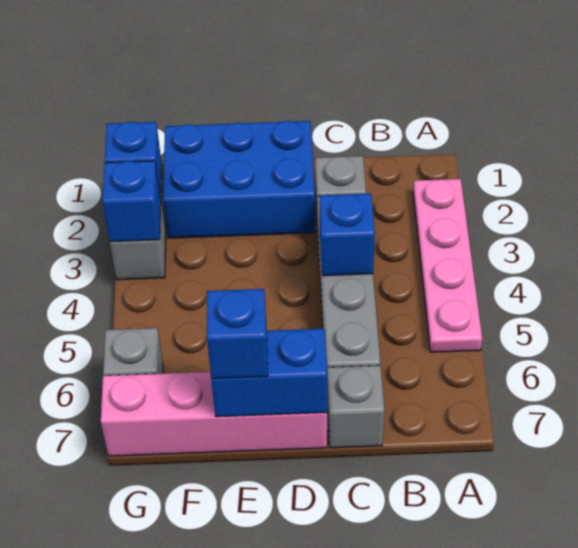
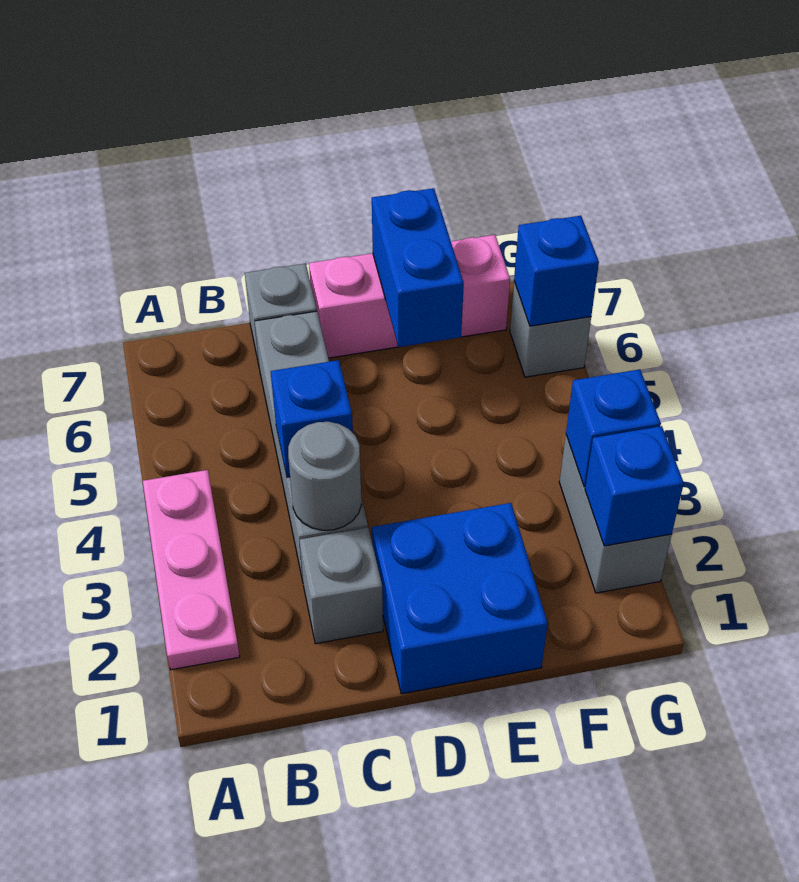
pink 1x4 plate [413,179,482,352] -> pink 1x3 plate [143,470,240,670]
none -> grey 1x1 round brick [288,422,361,530]
blue 2x3 brick [163,121,315,238] -> blue 2x2 brick [372,503,548,694]
pink 1x4 brick [101,372,327,456] -> pink 1x3 brick [309,235,510,358]
blue 1x2 brick [211,329,327,417] -> blue 1x2 brick turned to [372,188,464,347]
blue 1x1 brick [207,289,268,379] -> blue 1x1 brick moved to [514,216,599,326]

